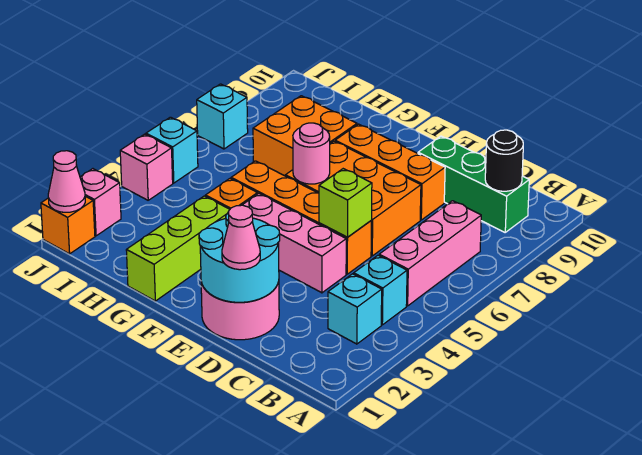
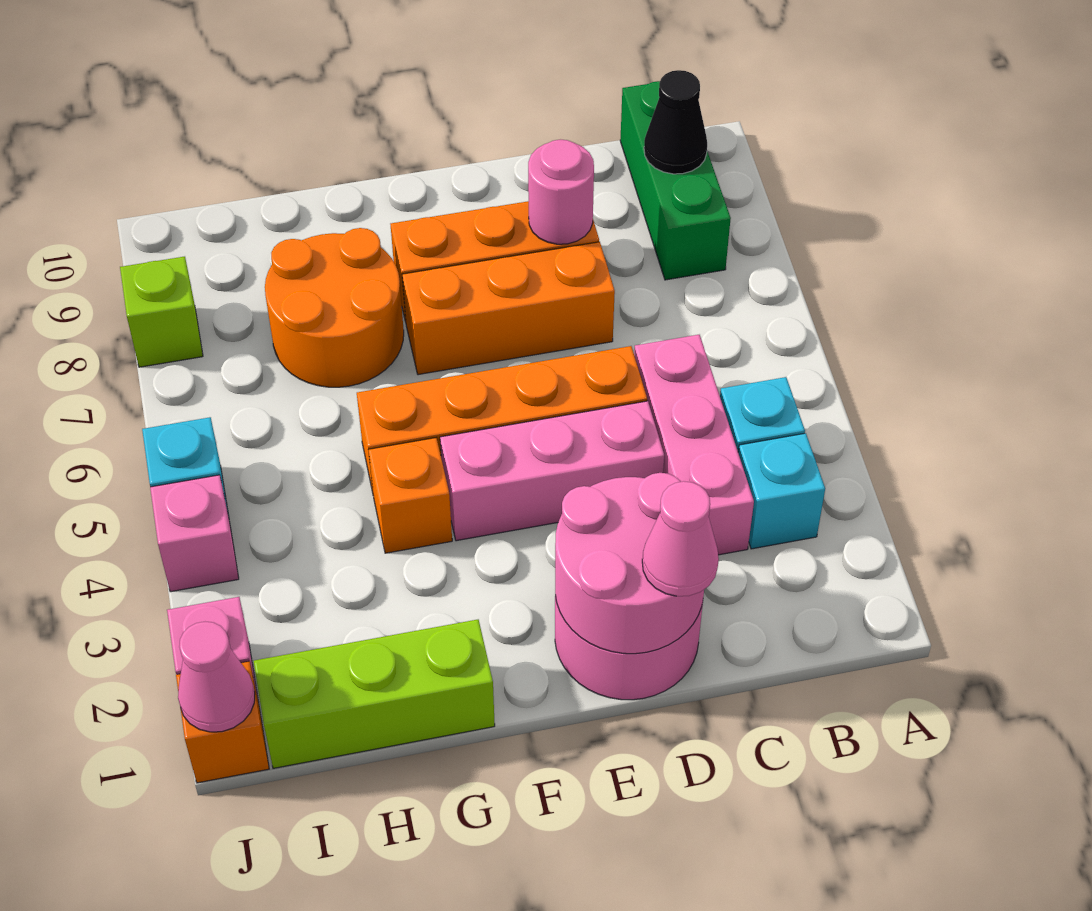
pink 1x3 brick [379,201,481,306] -> pink 1x3 brick moved to [634,335,754,555]
green 1x3 brick [418,136,529,232] -> green 1x3 brick turned to [620,81,731,280]
black 1x1 round brick [485,130,523,191] -> black 1x1 cone [644,70,707,174]
cyan 2x2 round brick [199,213,280,302] -> pink 2x2 round brick [555,473,704,654]
lime 1x1 brick [319,169,372,237] -> lime 1x1 brick moved to [120,257,203,367]
orange 2x3 brick [285,141,421,256] -> orange 1x3 brick [402,242,615,375]
pink 1x1 round brick [293,123,330,184] -> pink 1x1 round brick moved to [528,140,594,244]
lime 1x3 brick [126,196,230,301] -> lime 1x3 brick turned to [254,620,495,768]
orange 2x2 brick [253,96,357,176] -> orange 2x2 round brick [265,228,404,387]
cyan 1x1 brick [197,84,248,149] -> none

